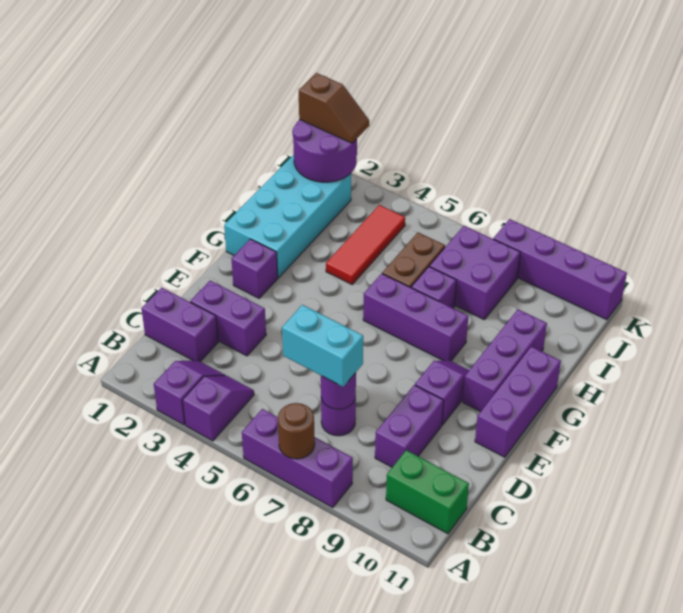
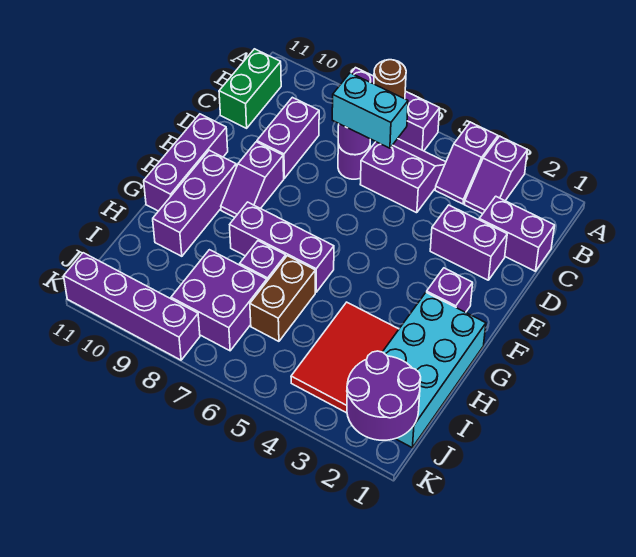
none -> purple 2x2 slope [360,139,446,213]
green 1x2 brick [386,450,469,534] -> green 1x2 brick turned to [219,49,281,128]
red 1x3 tile [326,205,405,284] -> red 2x3 tile [291,302,399,413]
brown 1x2 slope [299,73,369,143] -> none

